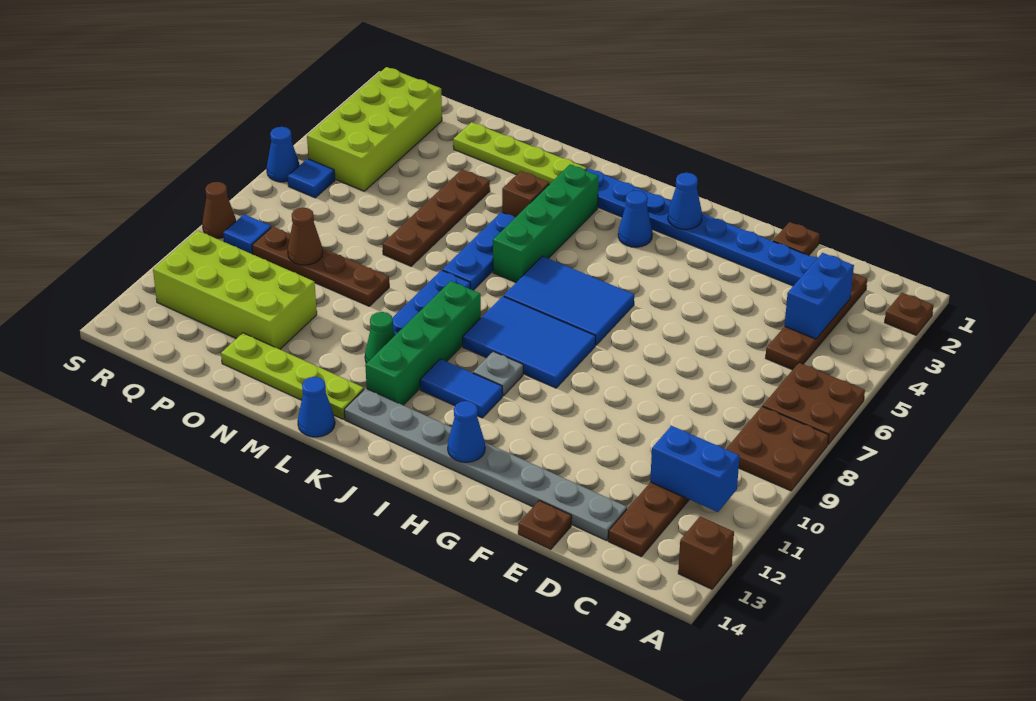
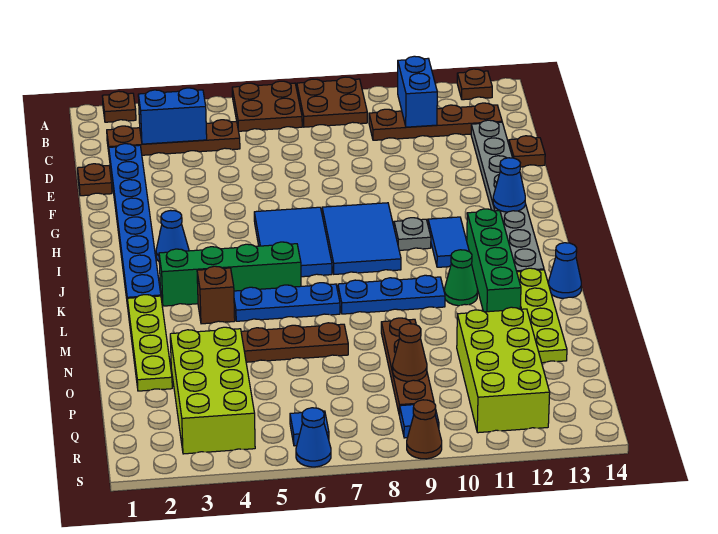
brown 1x1 brick [678,516,734,589] -> brown 1x1 plate [457,69,492,100]
blue 1x1 cone [668,173,702,229] -> none
green 1x4 brick [365,281,481,405] -> green 1x4 brick turned to [467,209,521,312]
lime 2x4 brick [307,67,442,191] -> lime 2x4 brick turned to [170,327,255,454]

